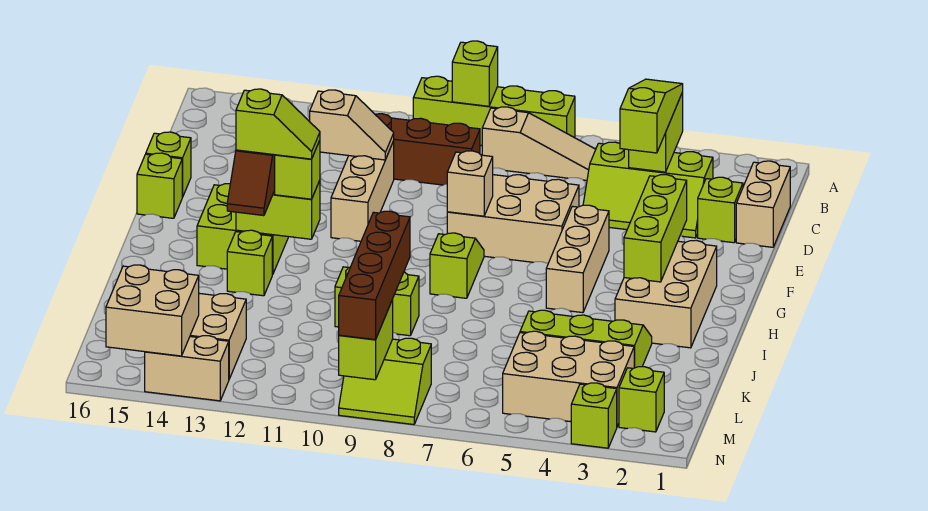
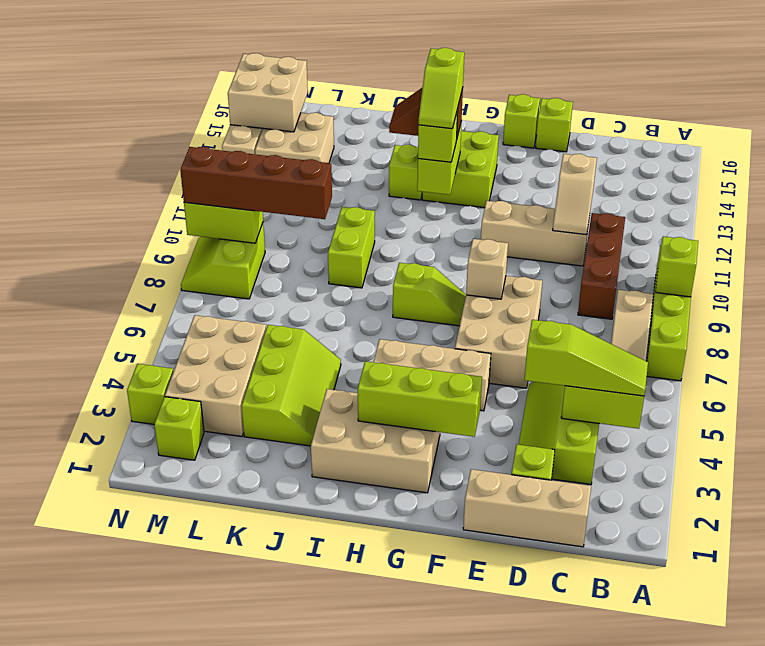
tan 1x2 brick [736,161,790,247] -> tan 1x3 brick [463,469,591,547]

